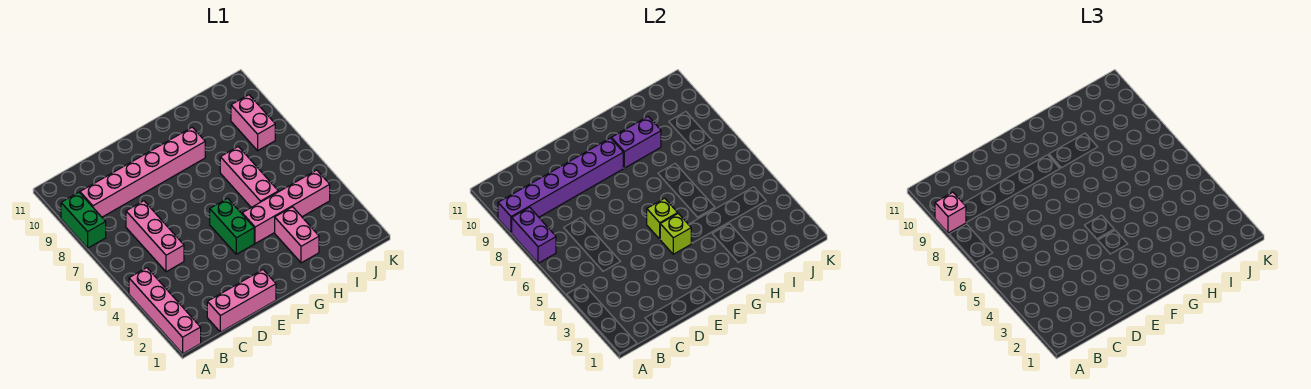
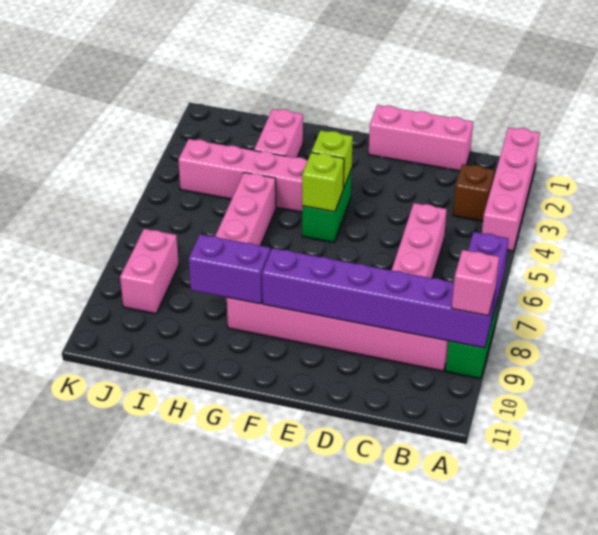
none -> brown 1x1 brick [453,164,494,221]

